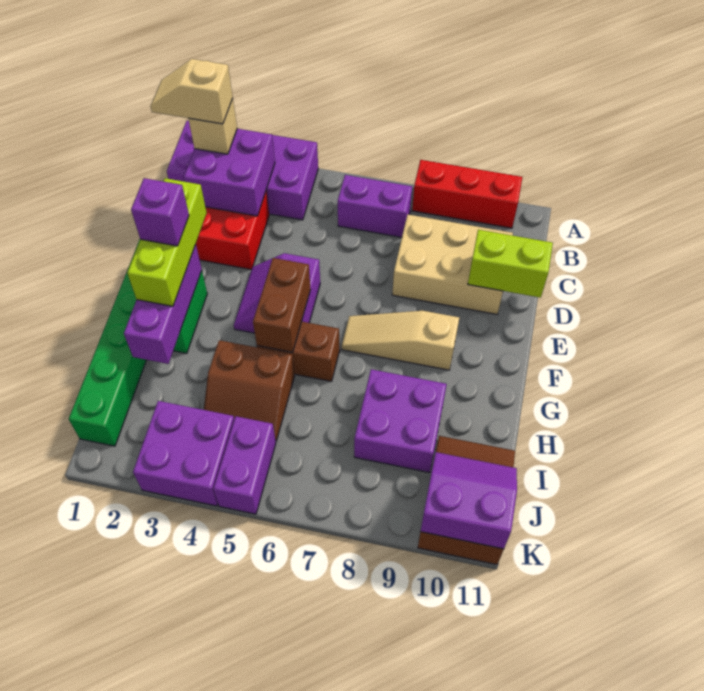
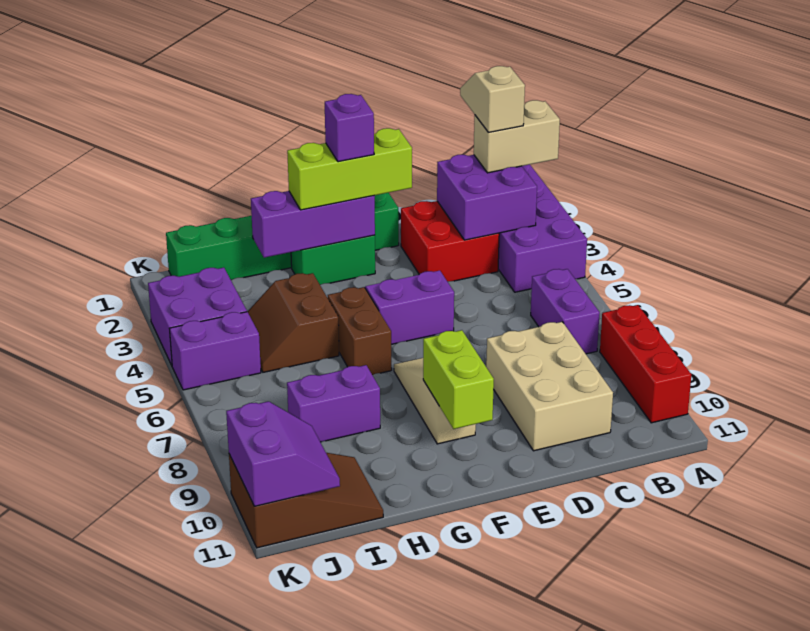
tan 1x1 brick [188,98,237,154] -> tan 1x2 brick [474,100,560,173]
lime 1x2 brick [468,230,553,298] -> lime 1x2 brick moved to [423,330,494,429]
brown 1x2 brick [253,258,311,352] -> none
purple 2x2 brick [354,369,447,473] -> purple 1x2 brick [287,365,380,442]

